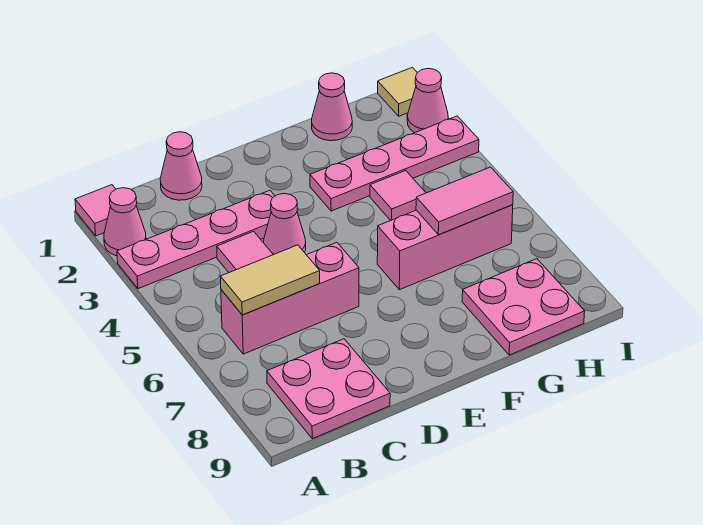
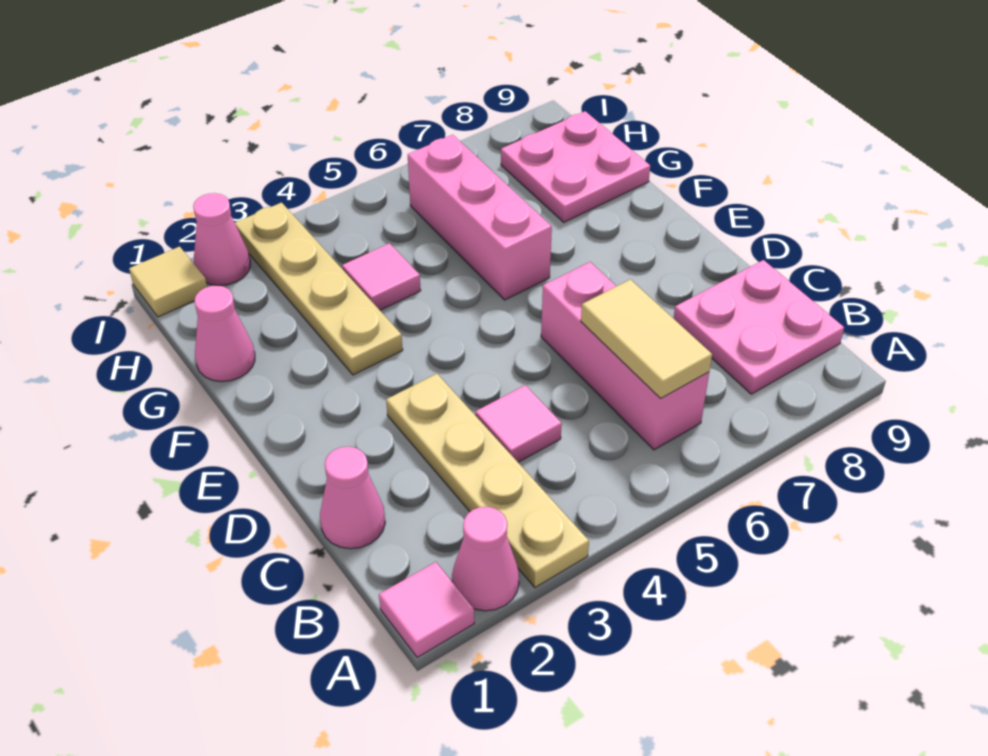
pink 1x4 plate [117,190,275,289] -> tan 1x4 plate [386,374,589,587]
pink 1x1 cone [264,194,306,255] -> none
pink 1x4 plate [310,116,479,211] -> tan 1x4 plate [235,203,403,375]
pink 1x2 tile [416,167,513,235] -> none

